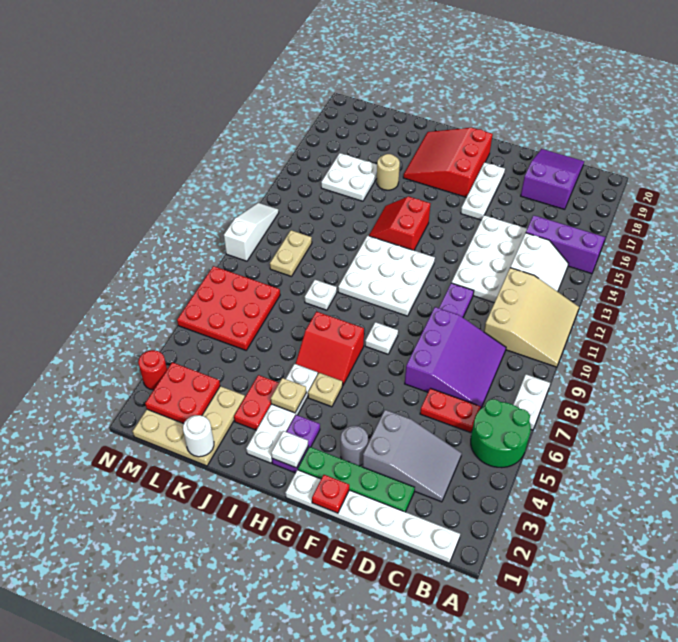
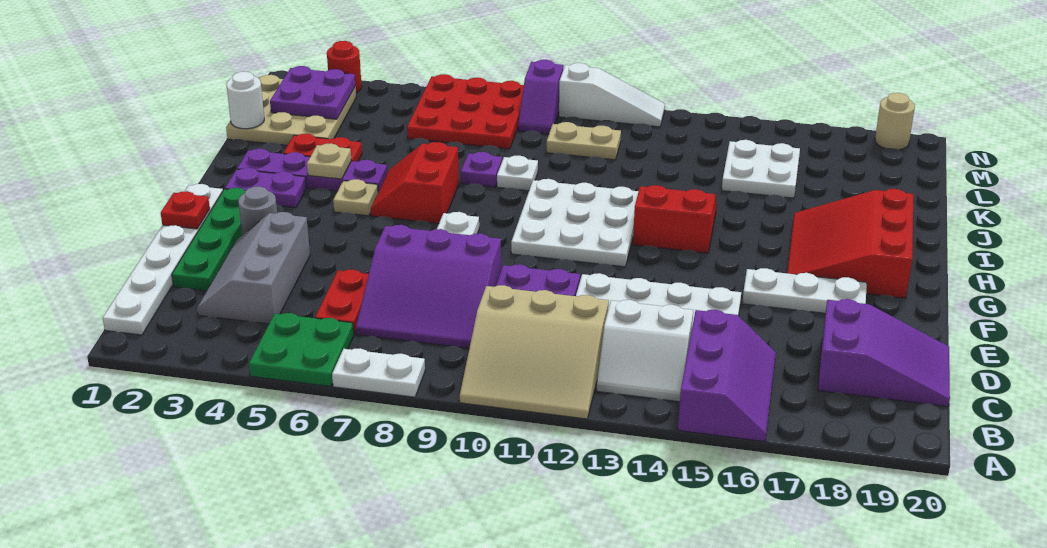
green 2x2 round brick [471,399,531,468] -> green 2x2 plate [249,313,354,387]
grey 2x3 slope [363,410,462,502] -> grey 2x3 slope turned to [197,212,310,324]
red 3x3 slope [403,128,493,197] -> red 3x3 slope turned to [787,189,913,298]
white 1x1 plate [271,431,308,468] -> none
white 1x4 plate [246,364,318,463] -> purple 1x4 plate [237,149,387,192]
none -> purple 1x1 plate [461,152,502,187]
tan 1x1 round brick [377,154,400,190] -> tan 1x1 round brick moved to [875,93,915,150]
red 2x2 plate [145,362,220,424] -> purple 2x2 plate [270,66,355,119]
none -> purple 1x2 slope [518,60,564,134]

